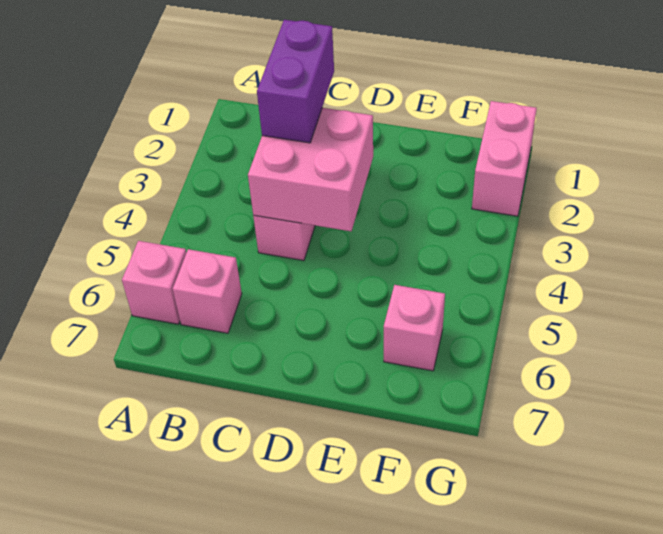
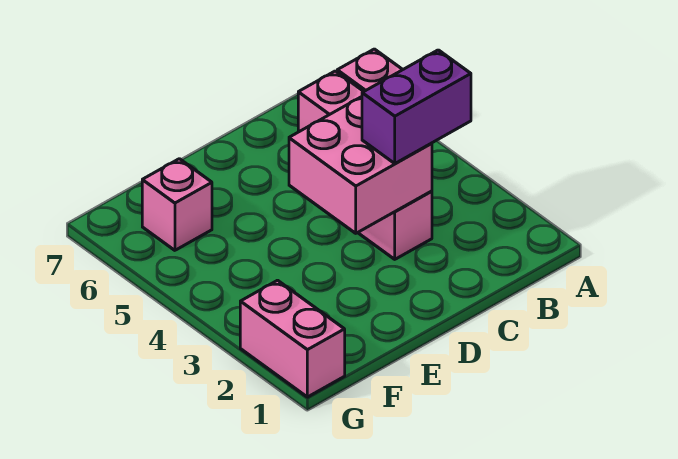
purple 1x2 brick [257,20,334,143] -> purple 1x2 brick turned to [362,50,471,163]

